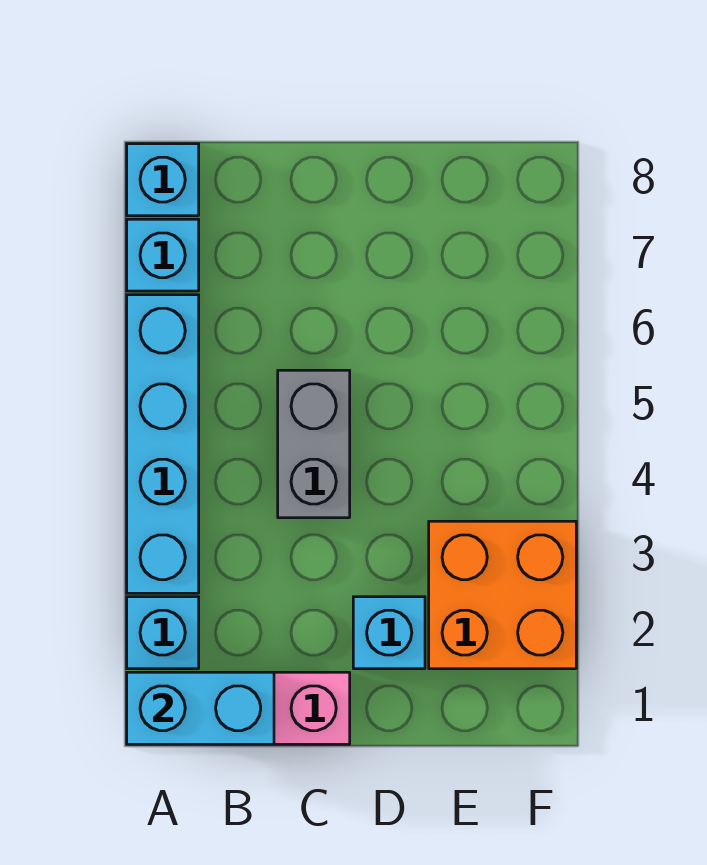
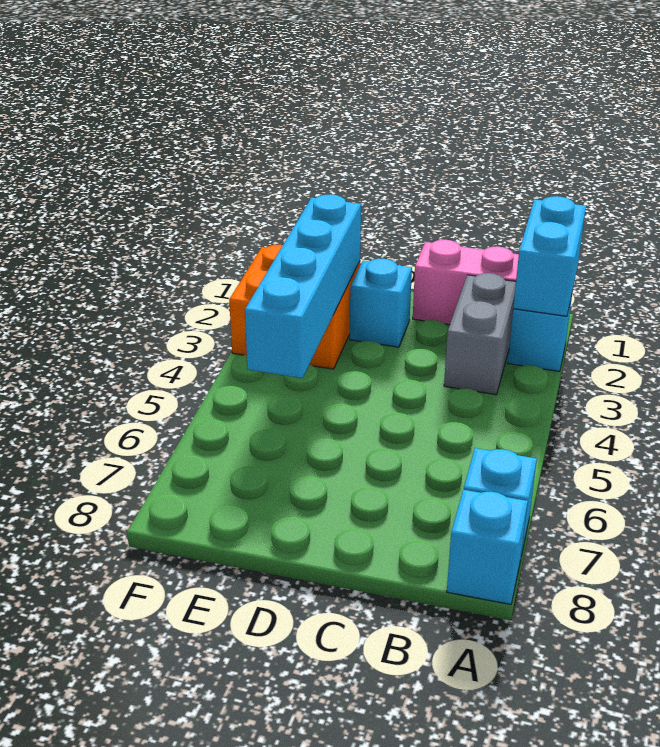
cyan 1x2 brick [127,672,274,744] -> cyan 1x2 brick turned to [513,196,586,316]
cyan 1x4 brick [127,295,199,593] -> cyan 1x4 brick moved to [245,194,361,378]
grey 1x2 brick [278,370,350,518] -> grey 1x2 brick moved to [444,273,516,395]

